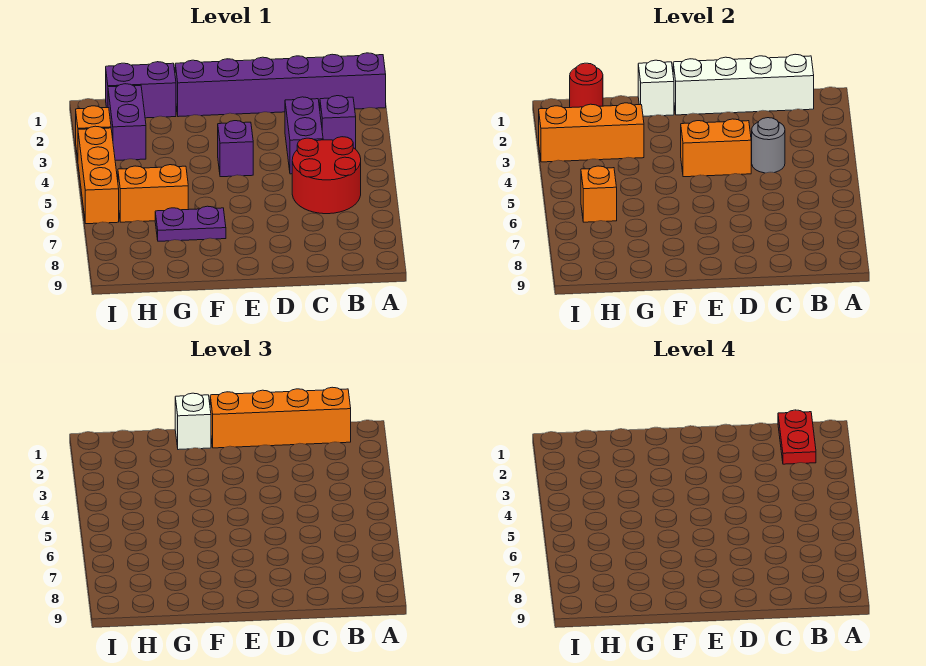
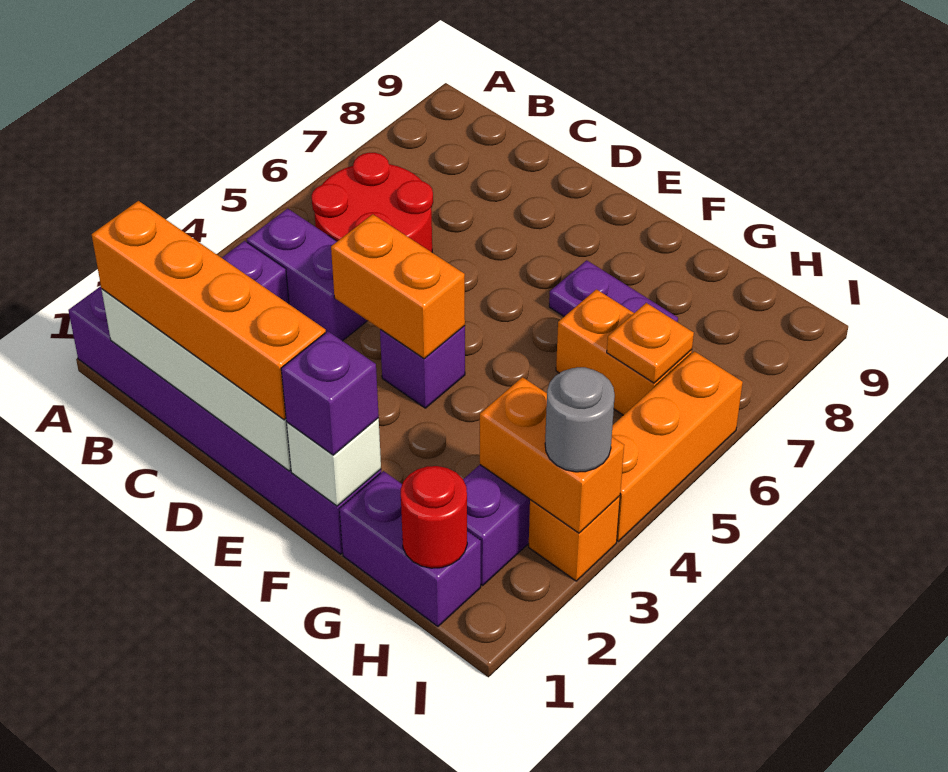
red 1x2 plate [778,410,816,464] -> none
purple 1x2 brick [285,97,323,174] -> purple 1x2 brick turned to [247,209,367,341]
grey 1x1 round brick [752,118,785,173] -> grey 1x1 round brick moved to [545,367,615,472]
white 1x1 brick [175,393,211,450] -> purple 1x1 brick [281,331,379,455]
orange 1x3 brick [539,103,644,162] -> orange 1x2 brick [480,377,624,533]
orange 1x1 brick [581,166,617,222] -> orange 1x1 plate [607,303,694,383]

